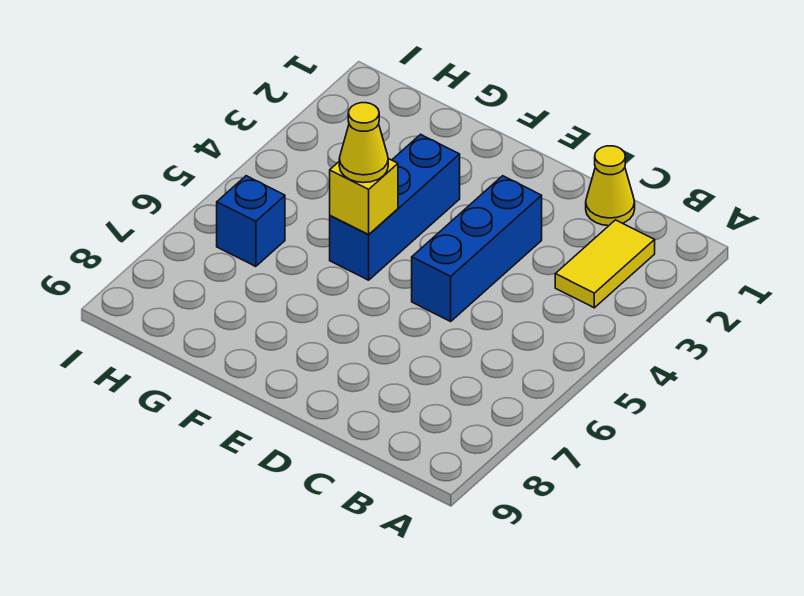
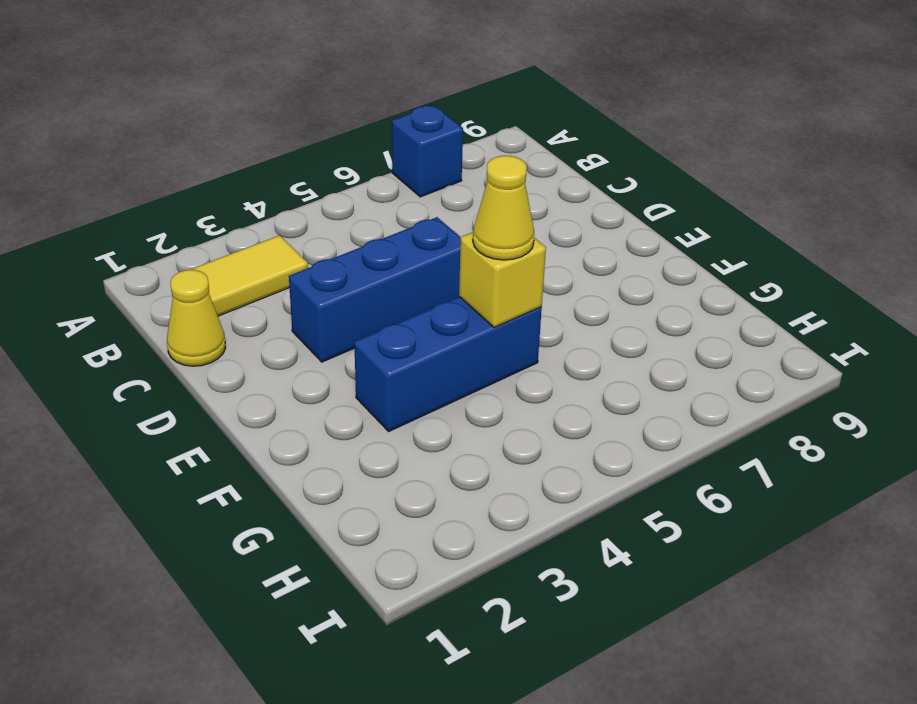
blue 1x1 brick [217,176,285,267] -> blue 1x1 brick moved to [392,105,463,197]

